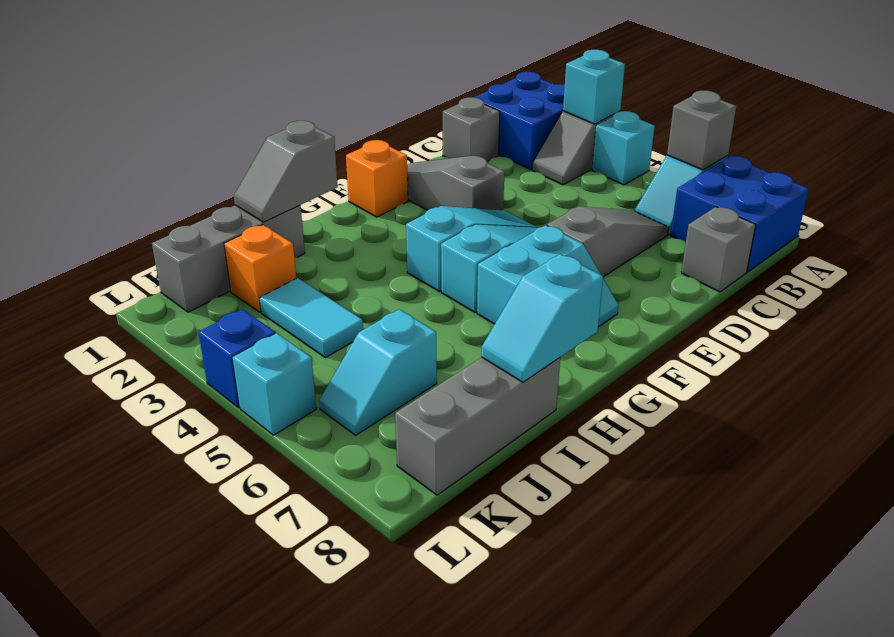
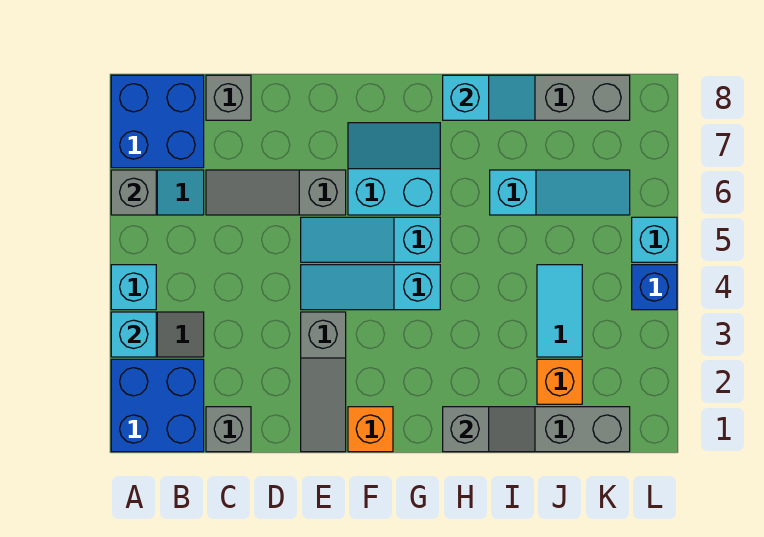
cyan 1x2 slope [319,309,437,435] -> cyan 1x3 slope [490,170,630,215]

